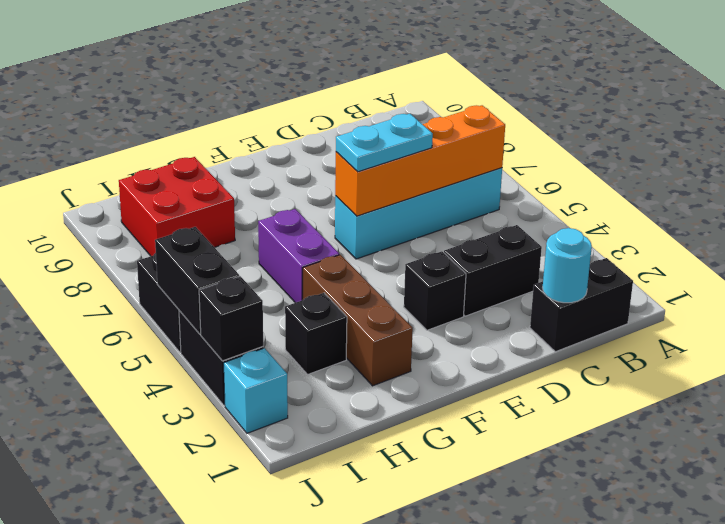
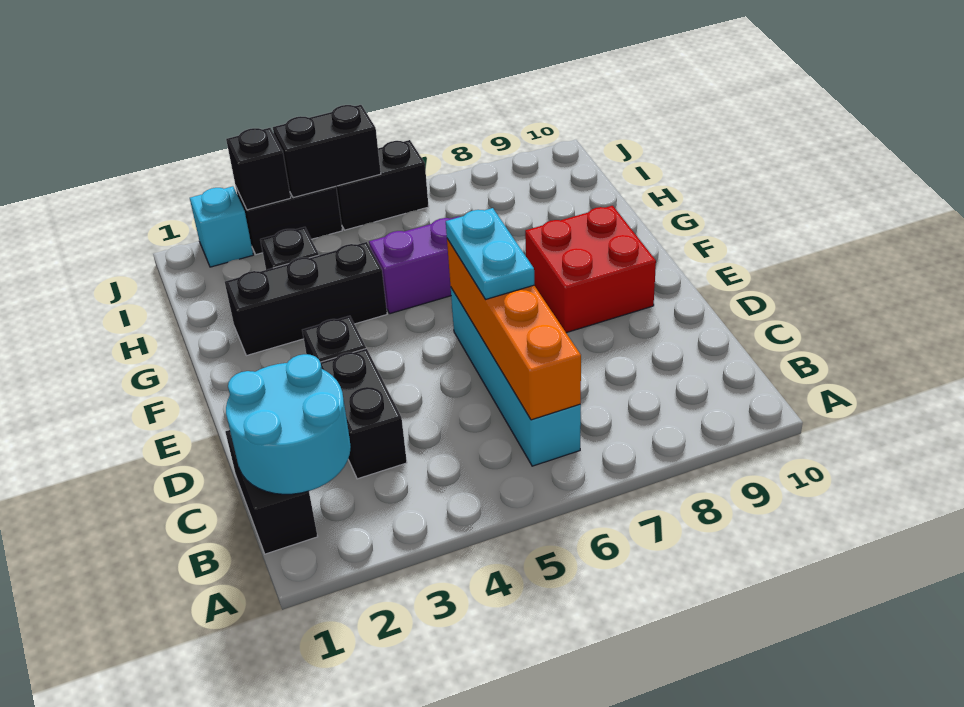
cyan 1x1 round brick [543,228,592,303] -> cyan 2x2 round brick [226,354,351,494]
brown 1x3 brick [303,255,413,386] -> black 1x3 brick [225,242,387,356]
red 2x2 brick [119,157,235,256] -> red 2x2 brick moved to [525,206,656,333]

